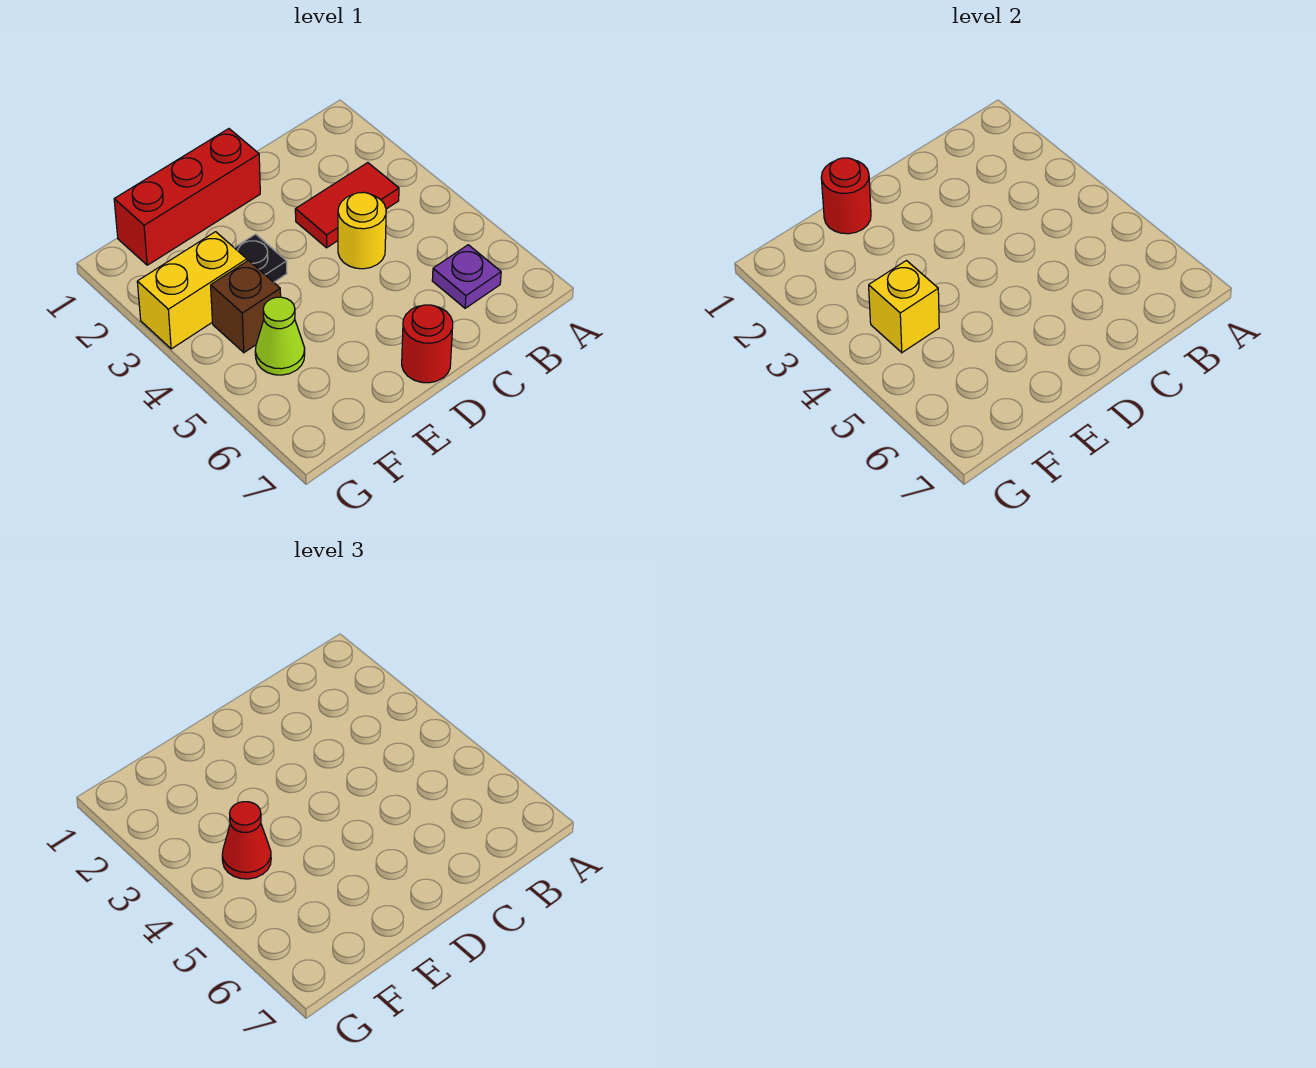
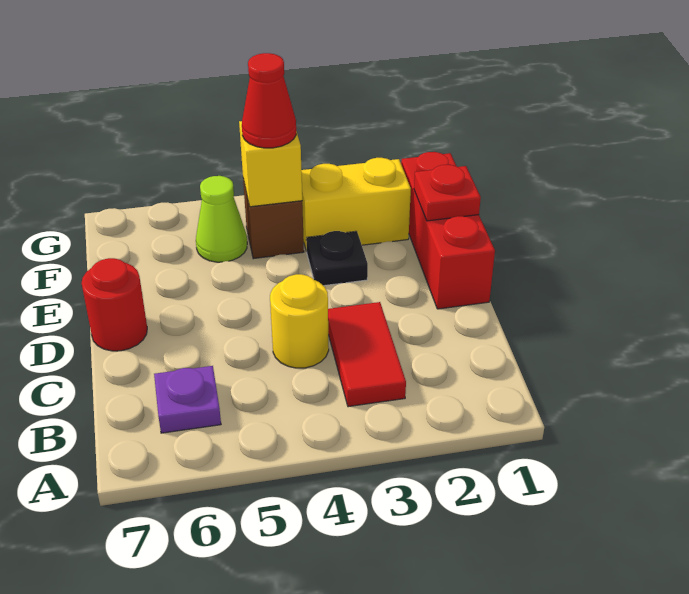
red 1x1 round brick [821,158,871,234] -> red 1x1 plate [414,165,481,221]
yellow 1x2 brick [137,232,247,349] -> yellow 1x2 brick turned to [301,158,411,252]

